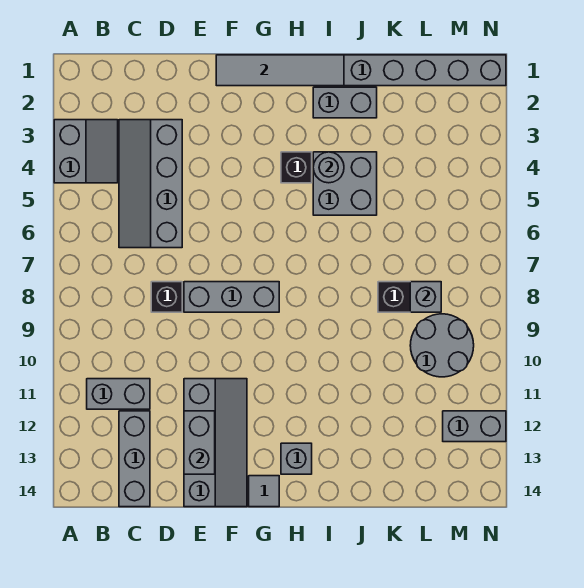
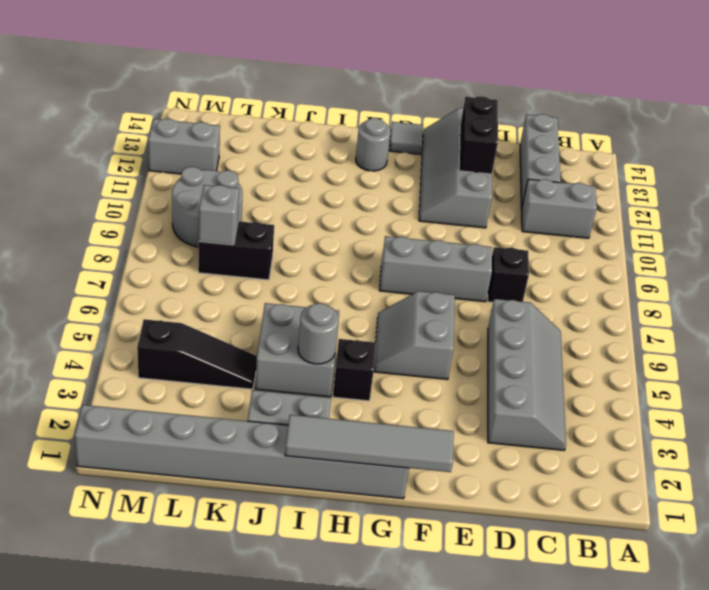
grey 2x2 slope [54,120,118,183] -> grey 2x2 slope moved to [374,291,455,379]
grey 1x2 brick [184,411,215,474] -> black 1x2 brick [459,96,498,174]
grey 1x1 brick [281,443,312,474] -> grey 1x1 round brick [356,118,391,171]
none -> black 1x3 slope [137,319,257,389]

